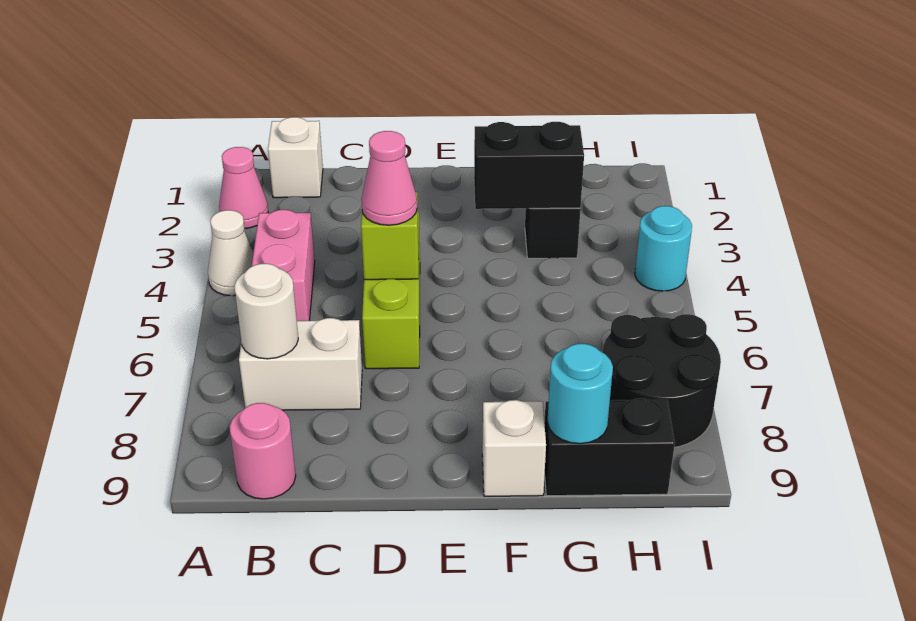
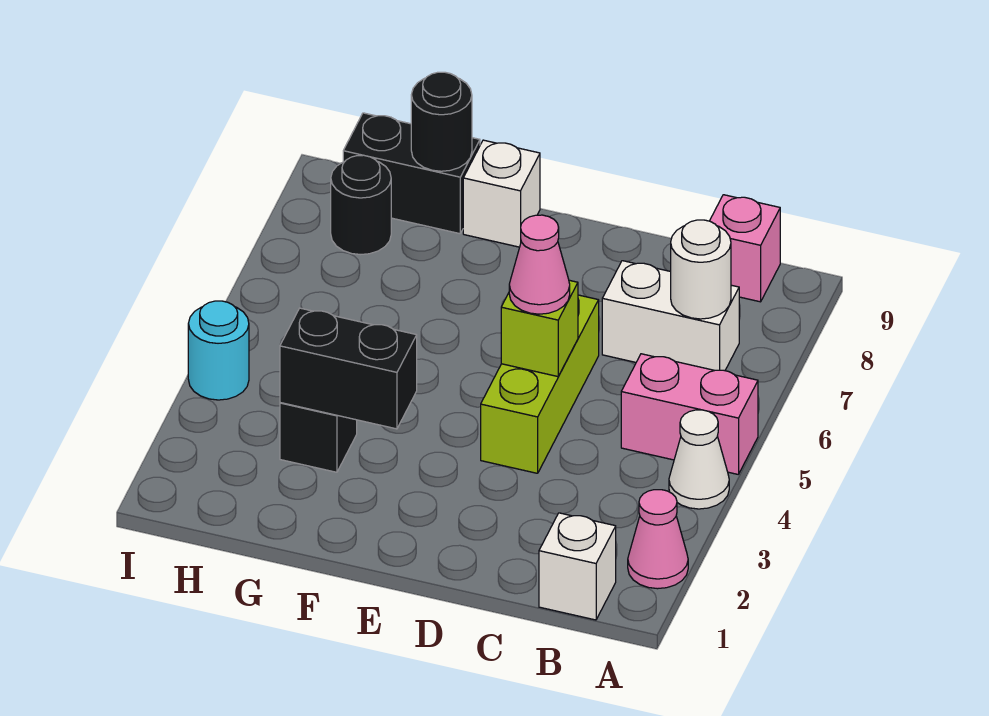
pink 1x2 brick [252,210,315,321] -> pink 1x2 brick turned to [621,354,758,474]
pink 1x1 round brick [230,403,296,499] -> pink 1x1 brick [710,195,780,302]
cyan 1x1 round brick [547,344,613,444] -> black 1x1 round brick [411,72,472,171]
black 2x2 round brick [602,314,721,447] -> black 1x1 round brick [331,155,391,255]

